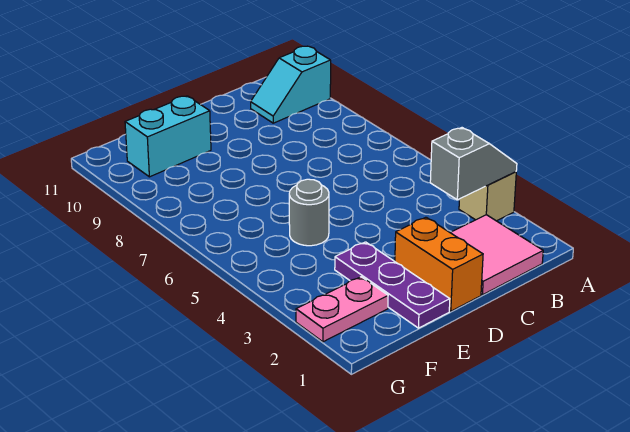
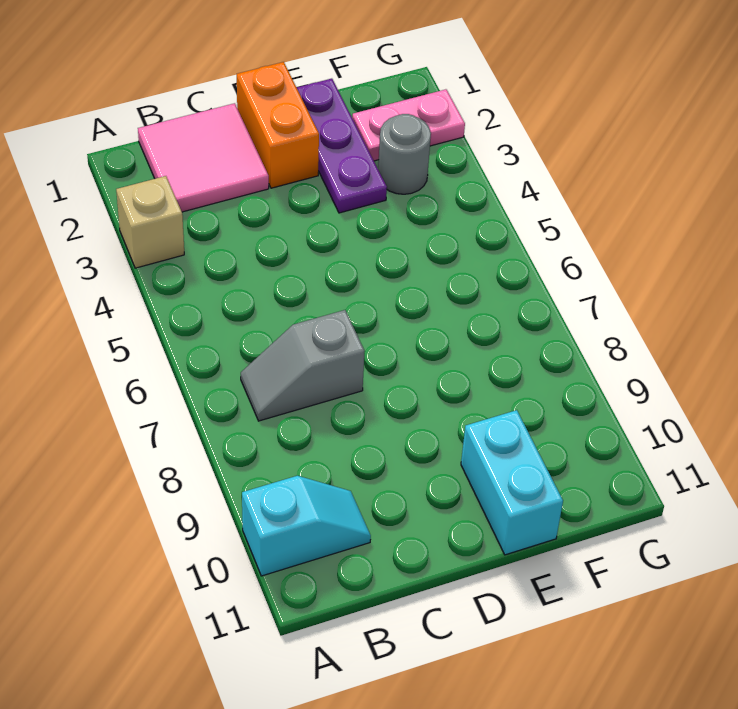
grey 1x2 slope [430,128,517,200] -> grey 1x2 slope moved to [241,310,365,421]
grey 1x1 round brick [289,179,329,246] -> grey 1x1 round brick moved to [378,114,431,194]
cyan 1x2 brick [125,96,211,177] -> cyan 1x2 brick turned to [461,410,563,555]

